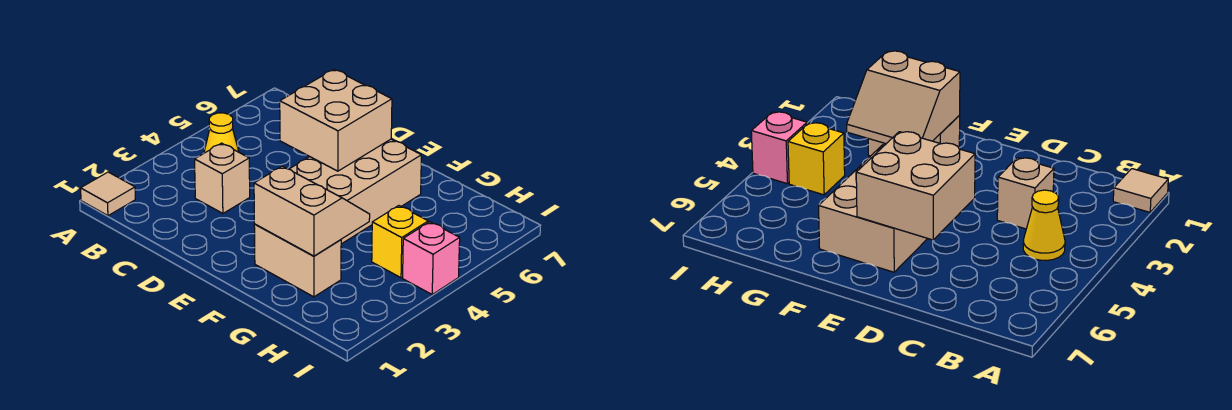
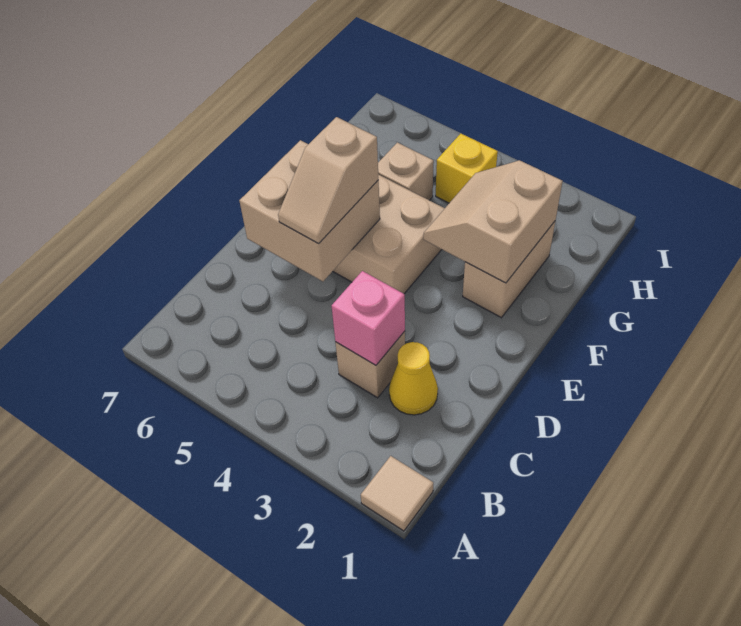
yellow 1x1 cone [204,113,239,153] -> yellow 1x1 cone moved to [389,342,438,415]
none -> tan 1x2 slope [278,117,379,243]
none -> tan 1x1 brick [378,143,434,200]
pink 1x1 brick [403,222,460,294] -> pink 1x1 brick moved to [332,271,405,365]

